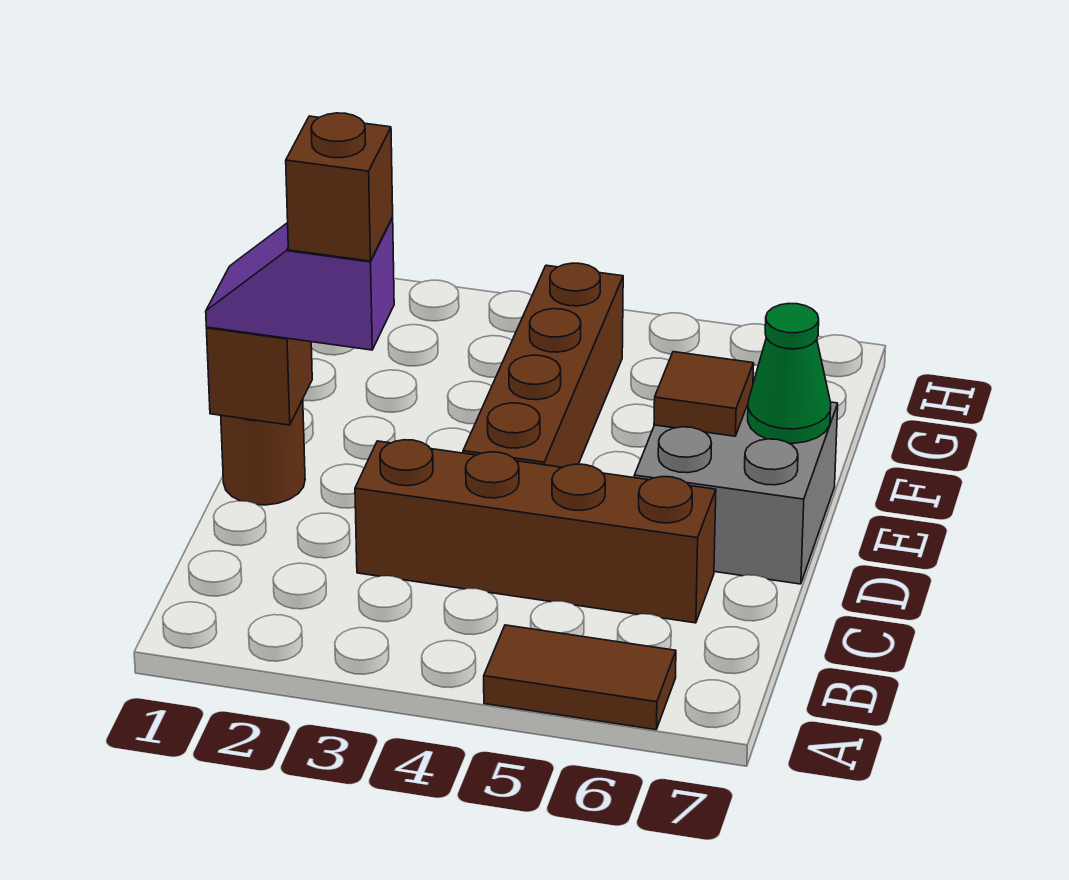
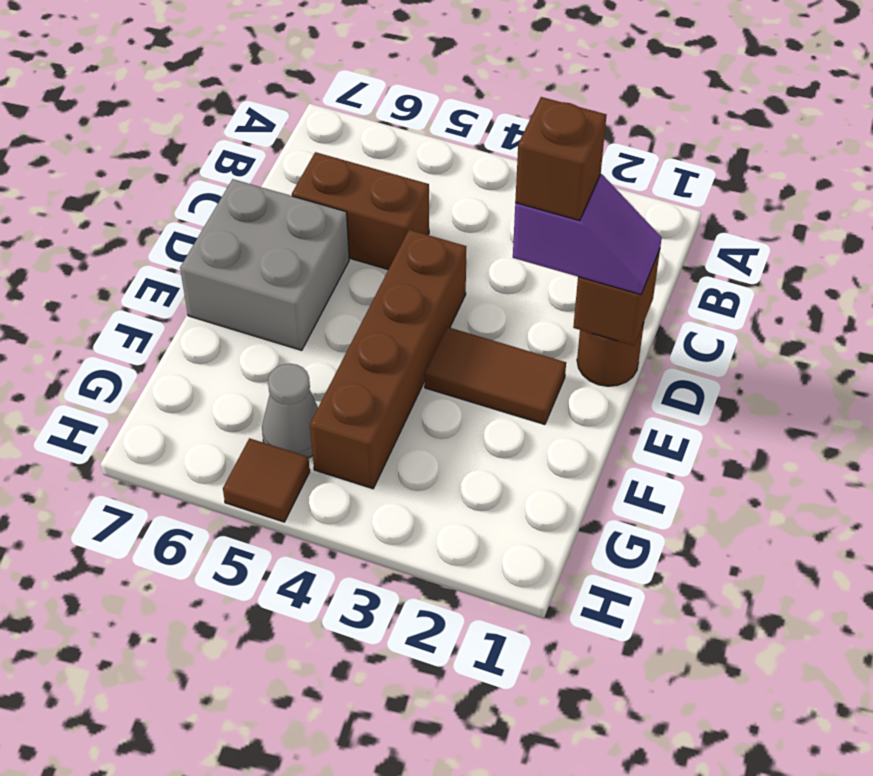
brown 1x2 tile [484,625,676,730] -> brown 1x2 tile moved to [425,327,566,424]
brown 1x4 brick [355,440,716,623] -> brown 1x2 brick [292,152,429,270]
brown 1x1 tile [654,352,754,436] -> brown 1x1 tile moved to [223,438,310,522]
green 1x1 cone [748,303,831,443] -> none
none -> grey 1x1 cone [262,364,318,458]

